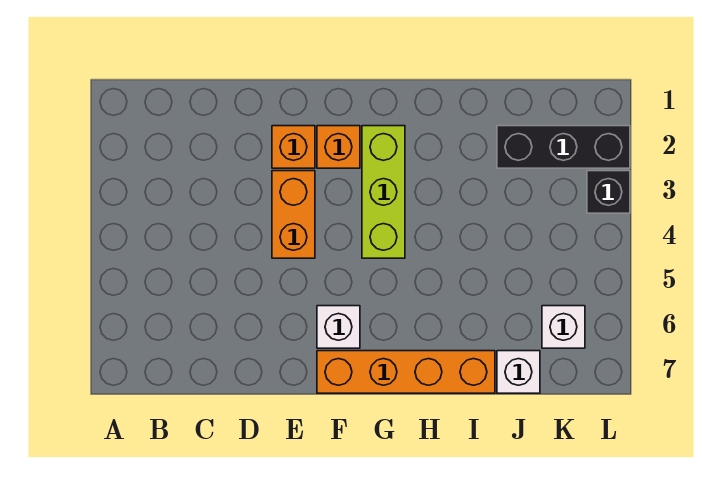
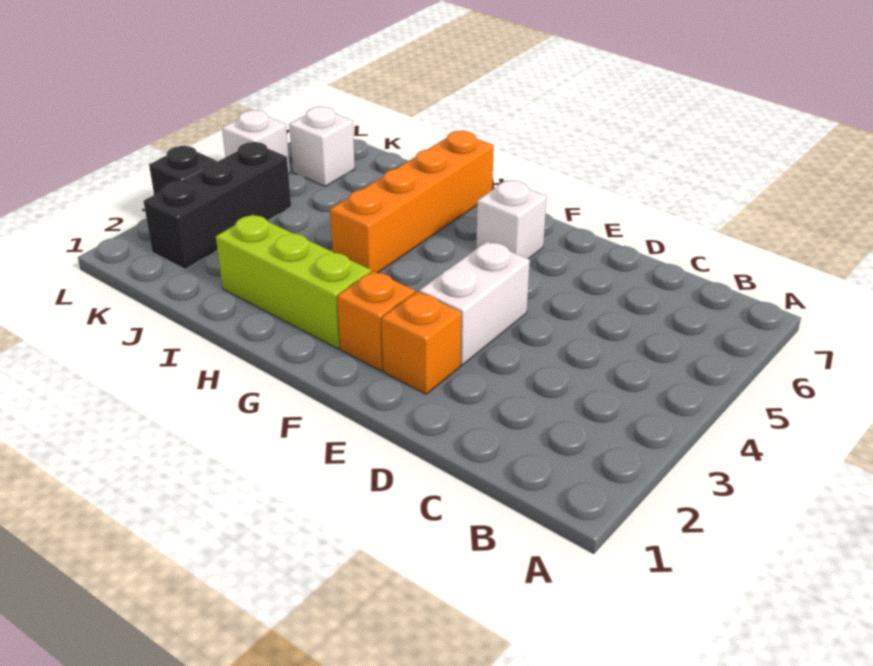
orange 1x2 brick [272,171,315,258] -> white 1x2 brick [419,242,530,365]
orange 1x4 brick [317,351,495,393] -> orange 1x4 brick turned to [330,131,494,273]
lime 1x3 brick [362,126,405,258] -> lime 1x3 brick turned to [216,215,371,349]
black 1x3 brick [497,126,630,168] -> black 1x3 brick turned to [144,142,291,269]
white 1x1 brick [497,351,540,393] -> white 1x1 brick moved to [222,110,290,174]

